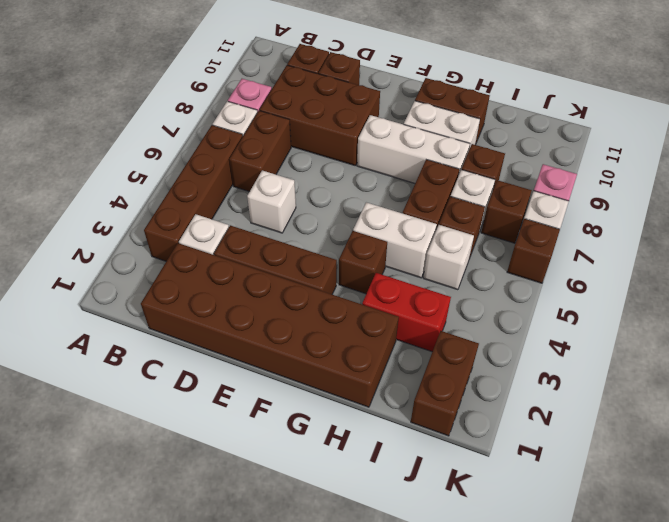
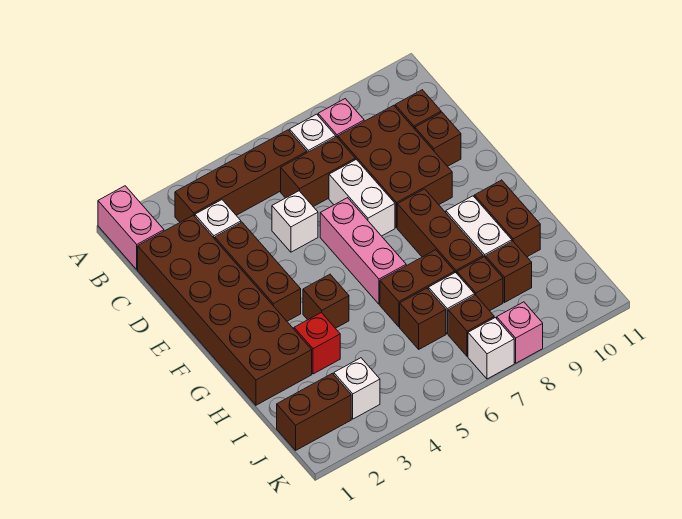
none -> pink 1x2 brick [98,186,164,270]
none -> pink 1x3 brick [320,198,406,304]
white 1x3 brick [357,115,470,183] -> brown 1x3 brick [397,189,483,273]
white 1x2 brick [353,202,437,278] -> white 1x2 brick moved to [329,159,395,236]
red 1x2 brick [362,273,451,352] -> red 1x1 brick [294,313,340,374]
white 1x1 brick [423,225,474,290] -> white 1x1 brick moved to [334,358,380,419]
brown 1x1 brick [507,219,560,283] -> brown 1x1 brick moved to [486,241,532,302]

